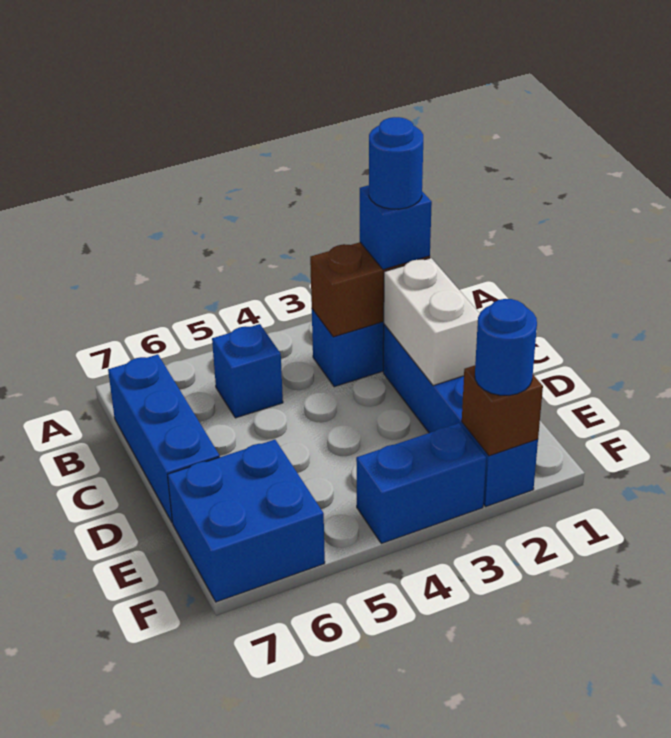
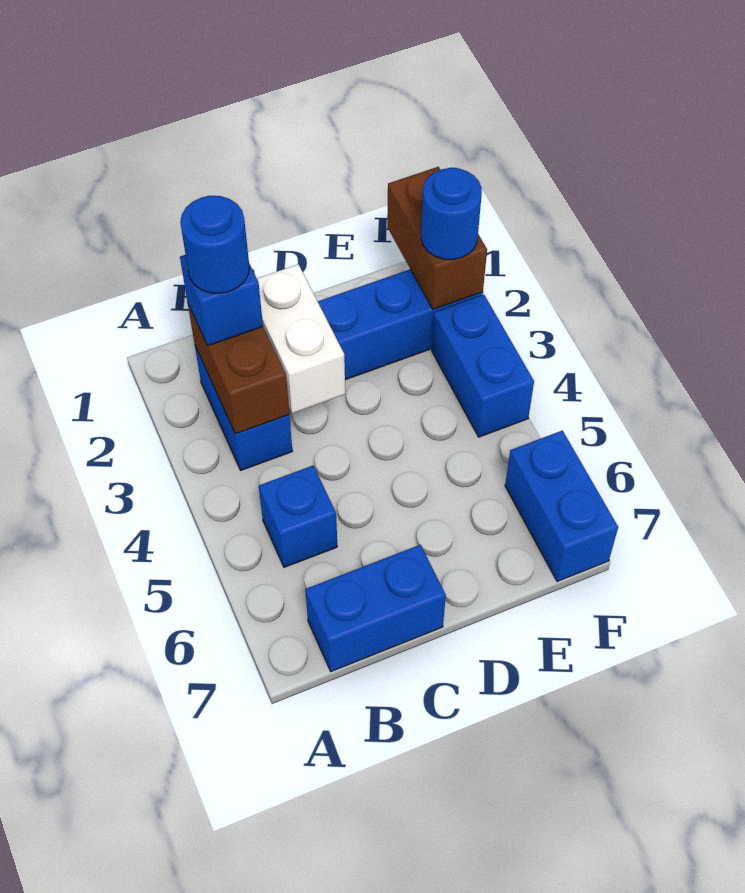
blue 1x3 brick [108,354,220,522] -> blue 1x2 brick [305,545,446,671]
white 1x2 brick [384,258,480,386] -> white 1x2 brick turned to [257,264,345,413]
blue 2x2 brick [168,440,325,602] -> blue 1x2 brick [505,430,618,581]
brown 1x1 brick [462,365,543,456] -> brown 1x2 brick [387,167,487,309]

